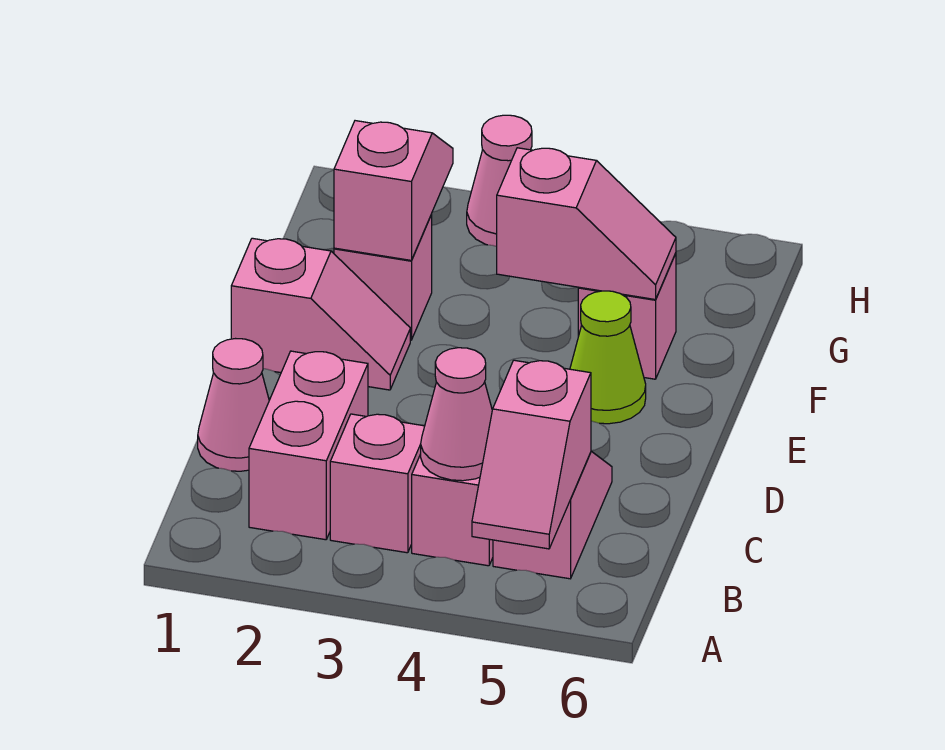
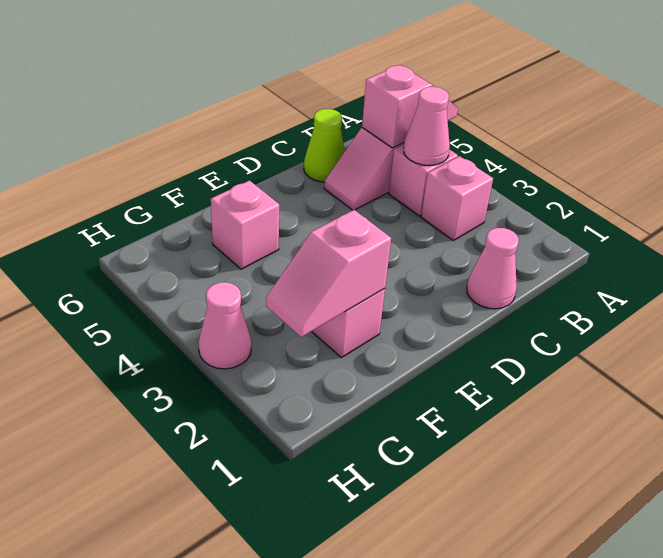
pink 1x2 brick [249,351,368,540] -> none
pink 1x2 slope [231,238,410,390] -> none
lime 1x1 cone [570,291,646,424] -> lime 1x1 cone moved to [304,109,345,182]
pink 1x2 slope [497,148,676,300] -> none

